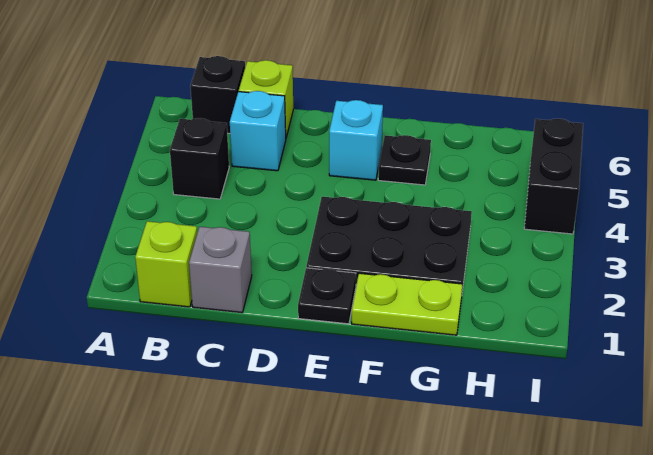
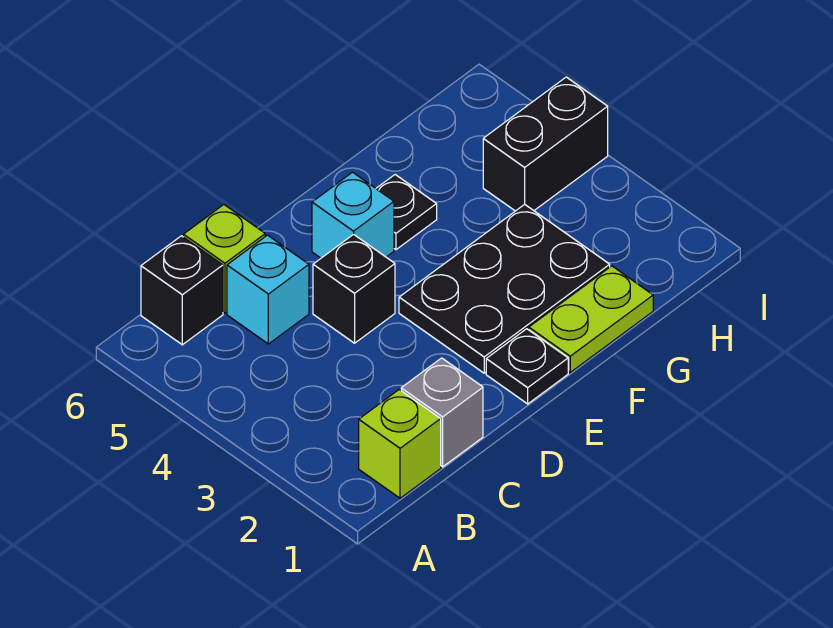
black 1x1 brick [170,118,229,199] -> black 1x1 brick moved to [313,234,395,343]
black 1x2 brick [524,119,583,234] -> black 1x2 brick turned to [483,77,608,211]

